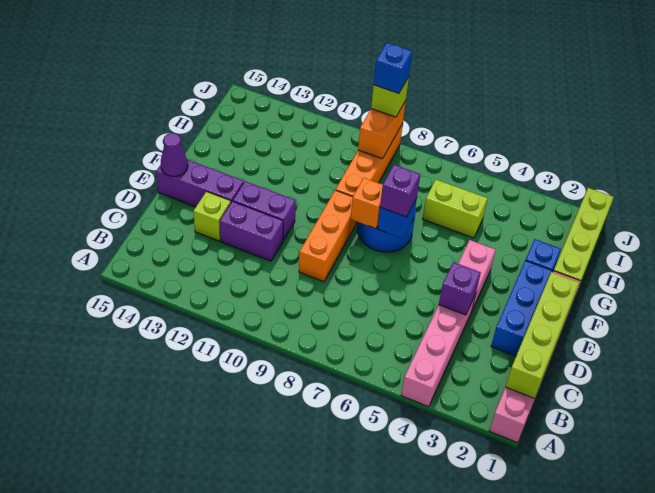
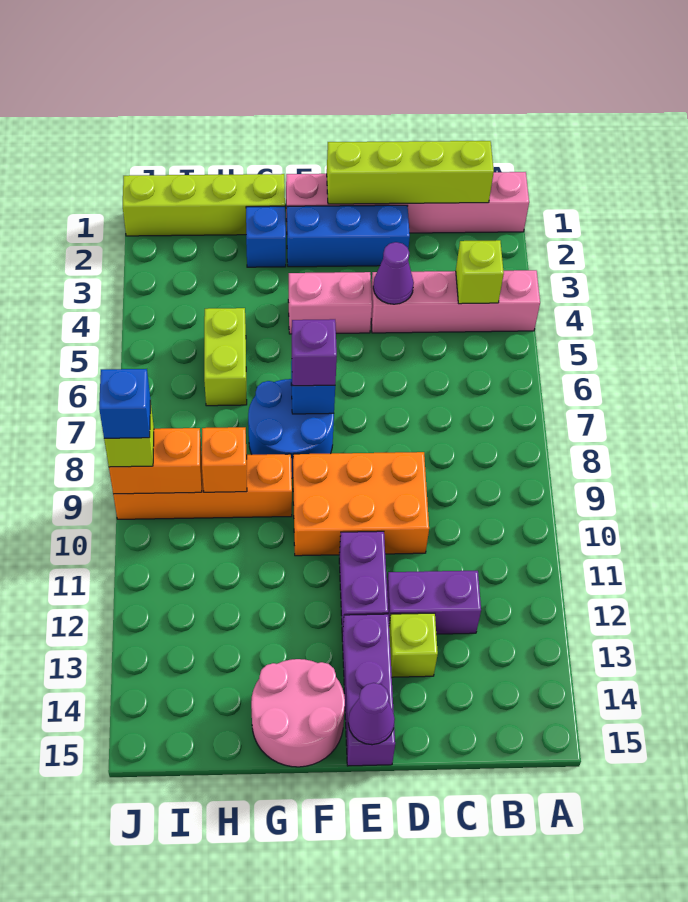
none -> lime 1x1 brick [456,240,504,304]
purple 1x1 brick [439,262,481,315] -> purple 1x1 cone [373,242,414,304]
orange 1x3 brick [299,190,357,282] -> orange 2x3 brick [293,452,429,556]
purple 1x2 brick [220,201,283,261] -> purple 1x2 brick turned to [387,571,481,634]
orange 1x1 brick [351,178,383,229] -> orange 1x1 brick moved to [202,427,247,492]
none -> pink 2x2 round brick [251,659,345,767]

